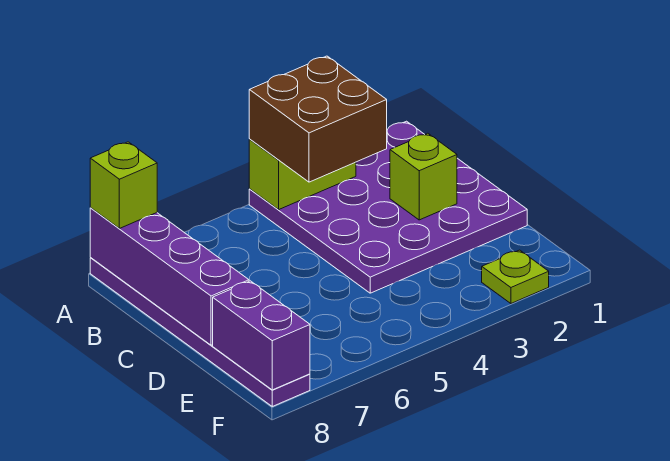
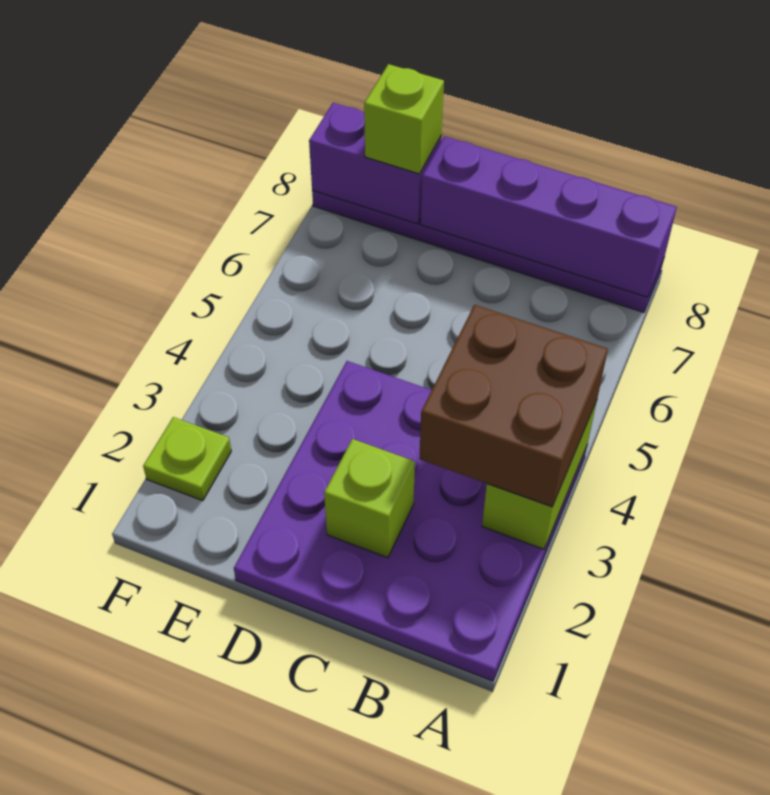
lime 1x1 brick [90,142,157,228] -> lime 1x1 brick moved to [364,64,444,174]

